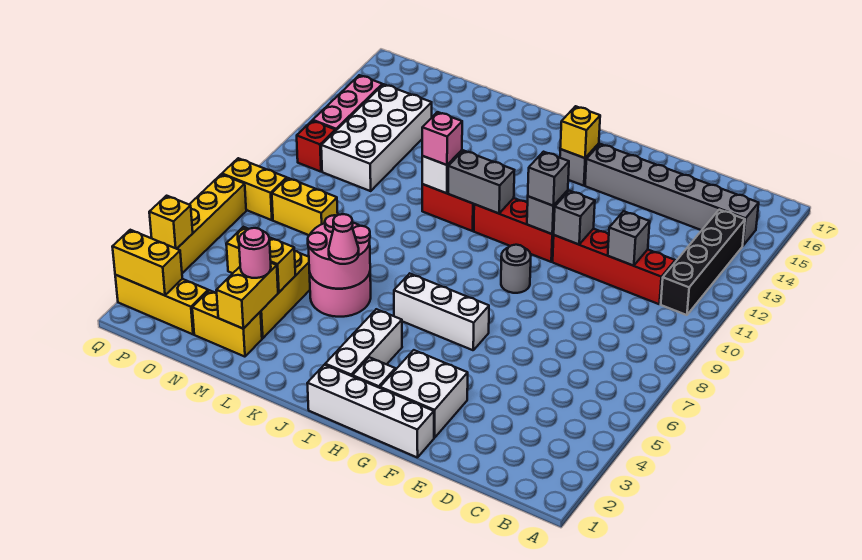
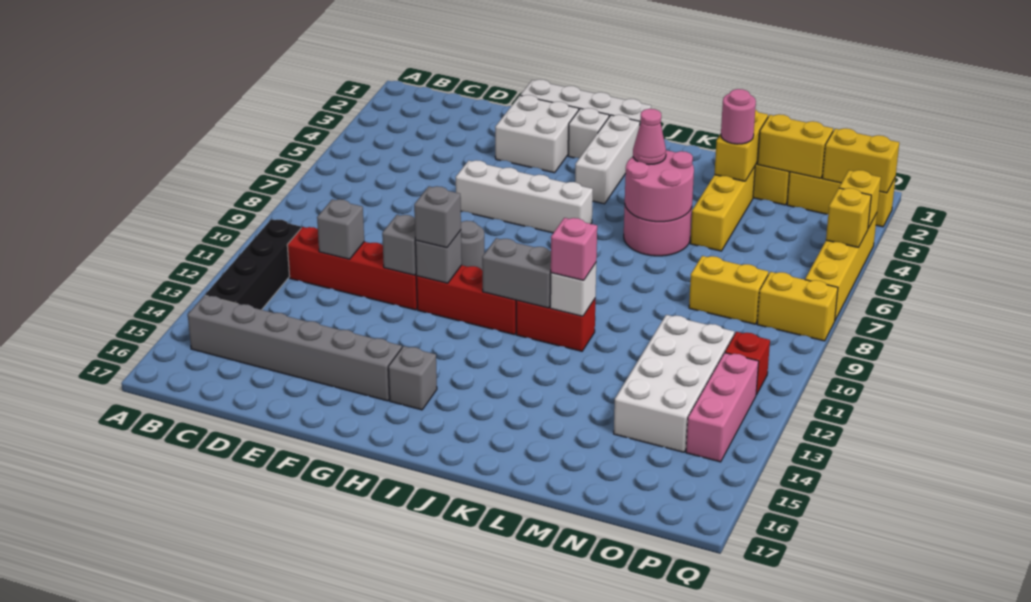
white 1x3 brick [394,274,489,350] -> white 1x4 brick [456,160,593,233]
yellow 1x1 brick [560,106,600,158] -> yellow 1x1 brick moved to [826,188,871,248]
yellow 1x2 brick [226,227,295,292] -> yellow 1x2 brick moved to [757,114,833,178]

